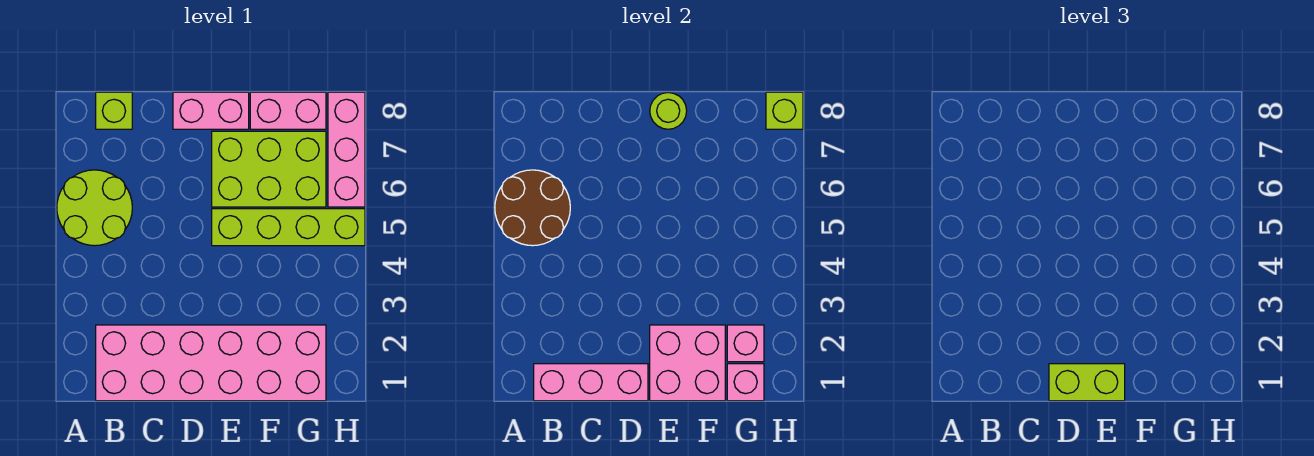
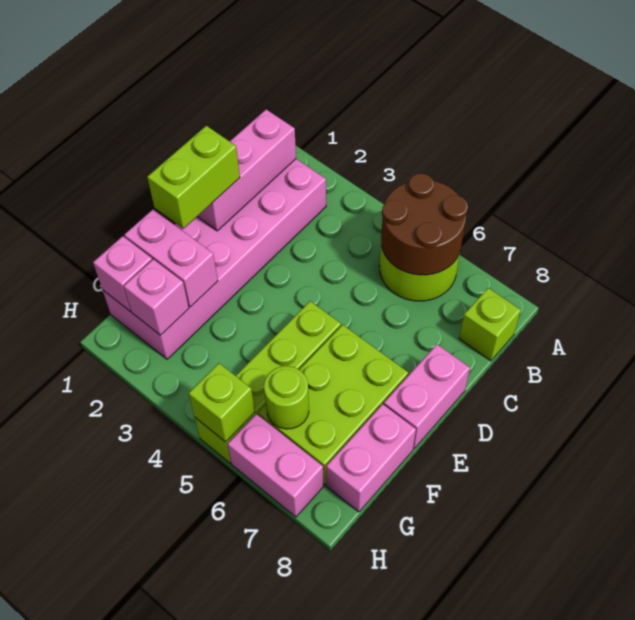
pink 2x2 brick [650,325,725,401] -> pink 1x2 brick [124,209,218,307]
lime 1x1 round brick [650,93,687,129] -> lime 1x1 round brick moved to [264,366,309,429]
pink 1x3 brick [328,92,365,207] -> pink 1x2 brick [228,414,324,517]
lime 1x1 brick [766,92,803,129] -> lime 1x1 brick moved to [189,363,255,442]

